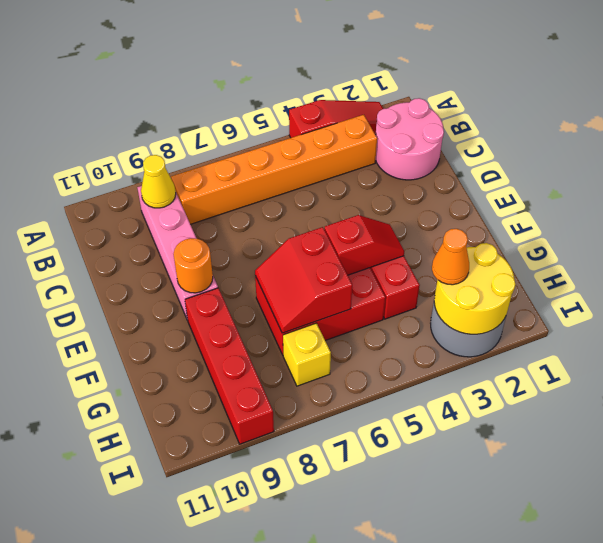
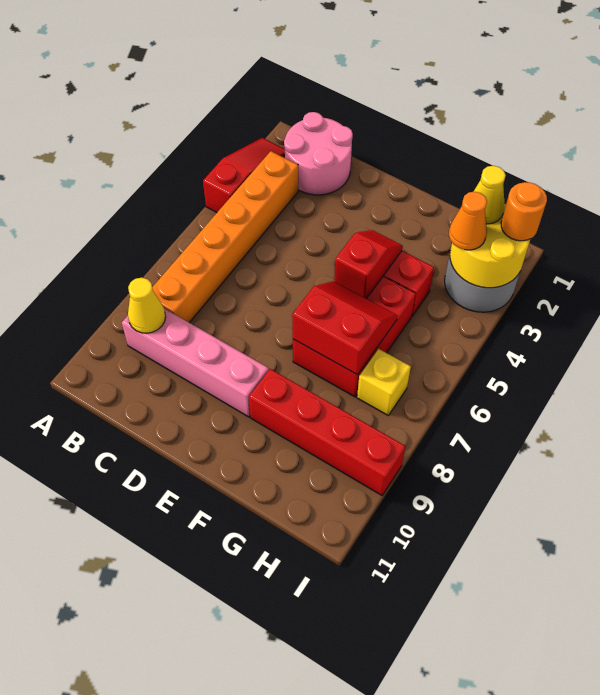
orange 1x1 round brick [174,238,213,293] -> orange 1x1 round brick moved to [501,182,547,241]
red 2x2 slope [255,227,352,333] -> red 2x2 slope turned to [292,281,397,375]
none -> yellow 1x1 cone [474,166,506,224]

